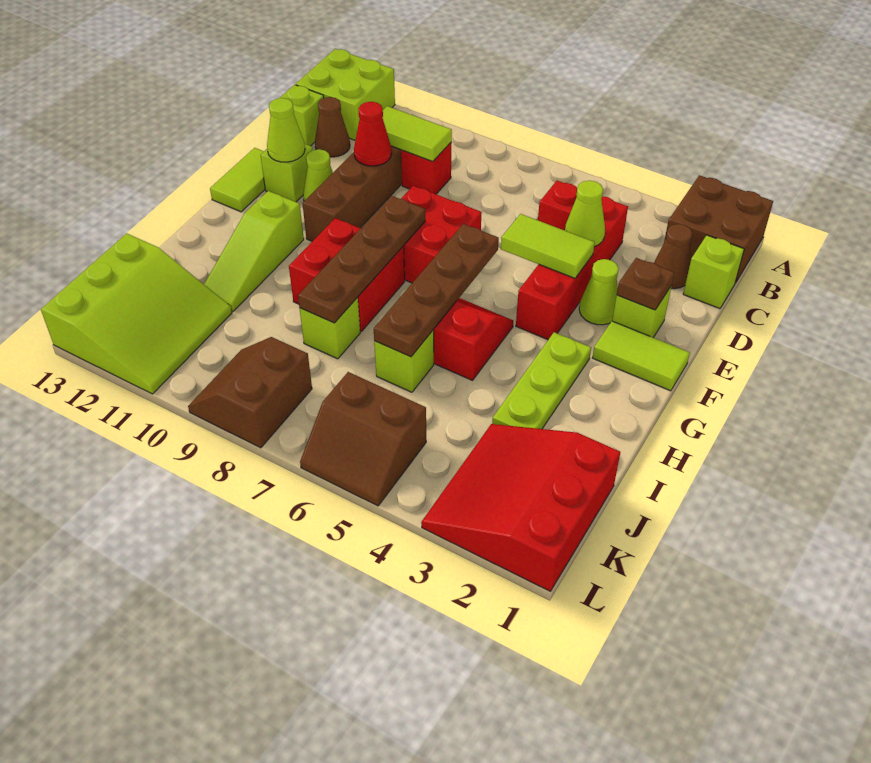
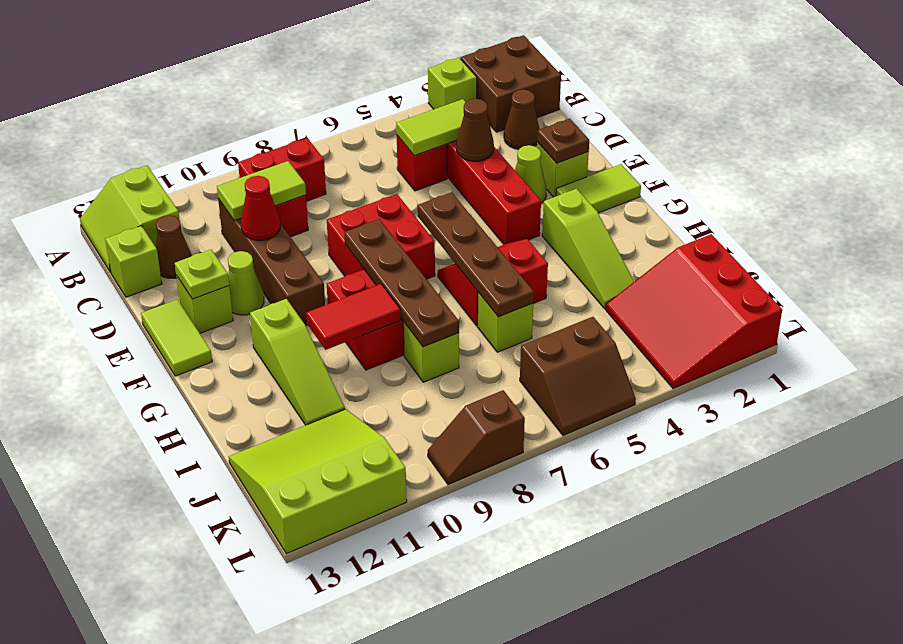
lime 2x2 brick [296,49,395,140] -> lime 2x2 slope [80,165,179,272]
none -> red 1x2 brick [238,138,326,201]
lime 1x1 brick [683,235,744,309] -> lime 1x1 brick moved to [428,58,477,109]
lime 1x1 cone [565,180,605,247] -> brown 1x1 cone [457,99,494,161]
lime 1x2 tile [501,214,595,278] -> lime 1x2 tile moved to [396,99,465,156]
lime 1x1 cone [267,98,305,162] -> lime 1x1 plate [175,250,229,299]
lime 1x3 plate [492,332,591,429] -> lime 1x3 slope [542,189,634,309]
none -> red 1x2 tile [306,284,401,350]
lime 3x3 slope [41,233,232,394] -> lime 3x3 slope turned to [229,409,407,554]
brown 2x2 slope [188,337,312,448] -> brown 1x2 slope [428,390,525,485]

